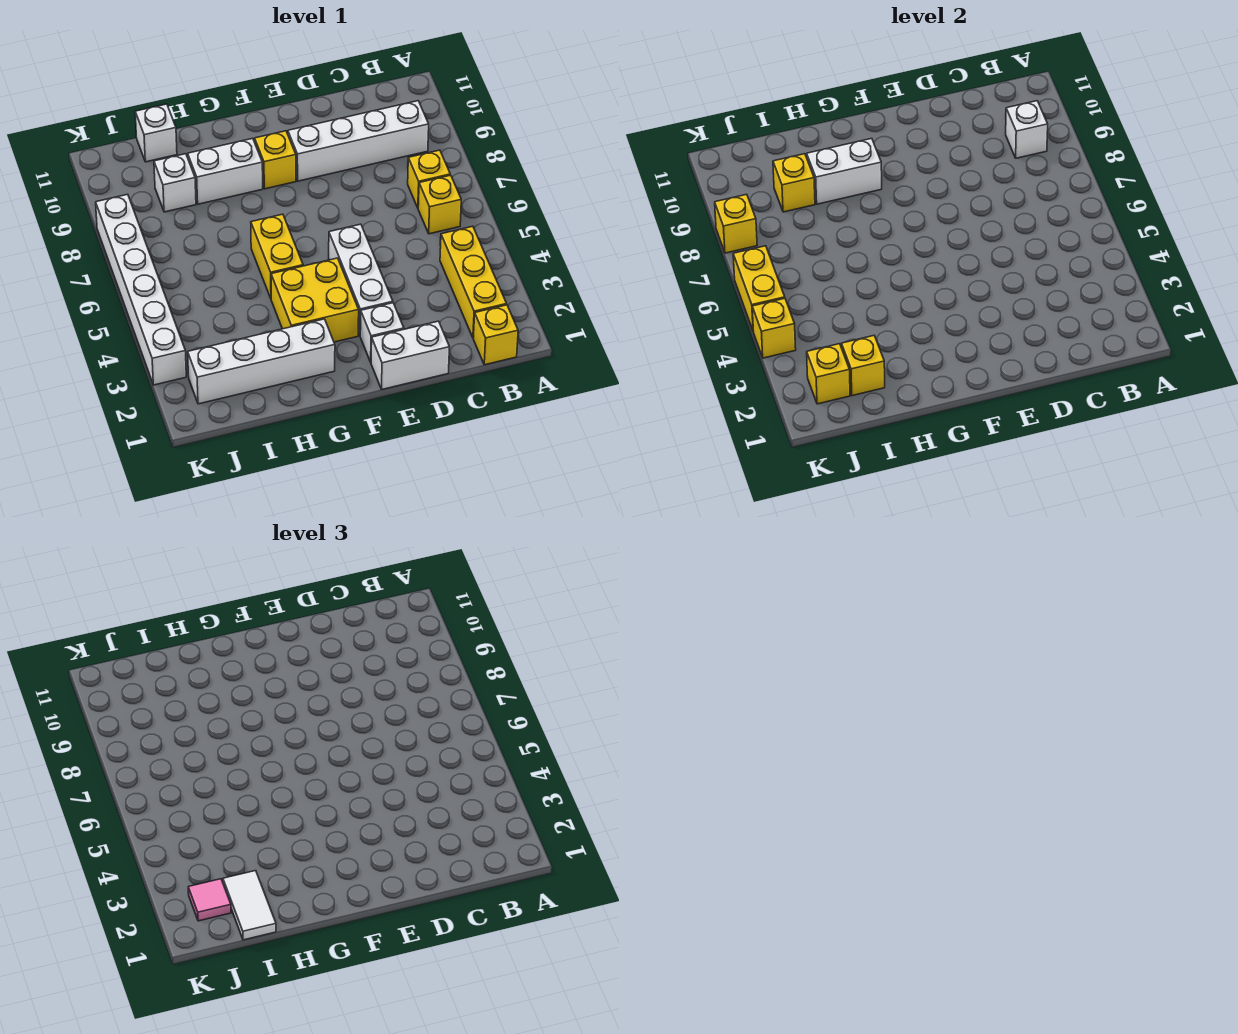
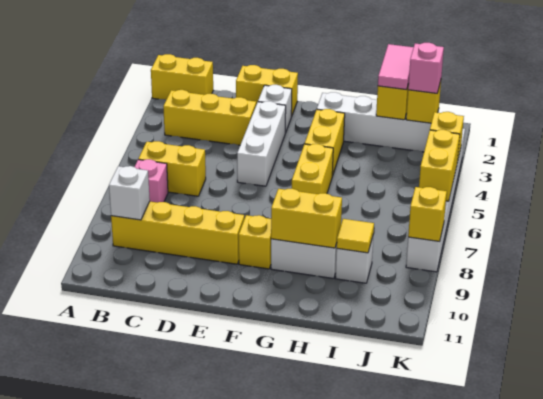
yellow 1x1 brick [473,305,518,365] -> yellow 1x2 brick [151,54,213,100]
yellow 1x3 brick [440,226,507,338] -> yellow 1x3 brick turned to [163,90,256,145]
yellow 1x1 brick [418,175,461,234] -> yellow 1x2 brick [138,141,206,196]
yellow 1x1 brick [408,150,450,208] -> pink 1x1 brick [135,159,168,203]
white 1x4 brick [288,101,429,181] -> yellow 1x4 brick [111,201,244,264]
white 1x2 brick [371,321,450,389] -> yellow 1x2 brick [236,65,298,116]
yellow 2x2 brick [271,258,359,342] -> yellow 1x2 brick [305,109,345,176]
white 1x2 brick [807,138,882,204] -> yellow 1x2 brick [271,189,342,248]
white 1x2 tile [223,871,276,940] -> pink 1x2 tile [378,44,413,90]
yellow 1x1 brick [773,154,815,212] -> yellow 1x1 tile [337,219,374,253]
white 1x1 brick [135,104,177,162] -> none
pink 1x1 tile [188,879,231,921] -> pink 1x1 brick [408,43,444,93]

